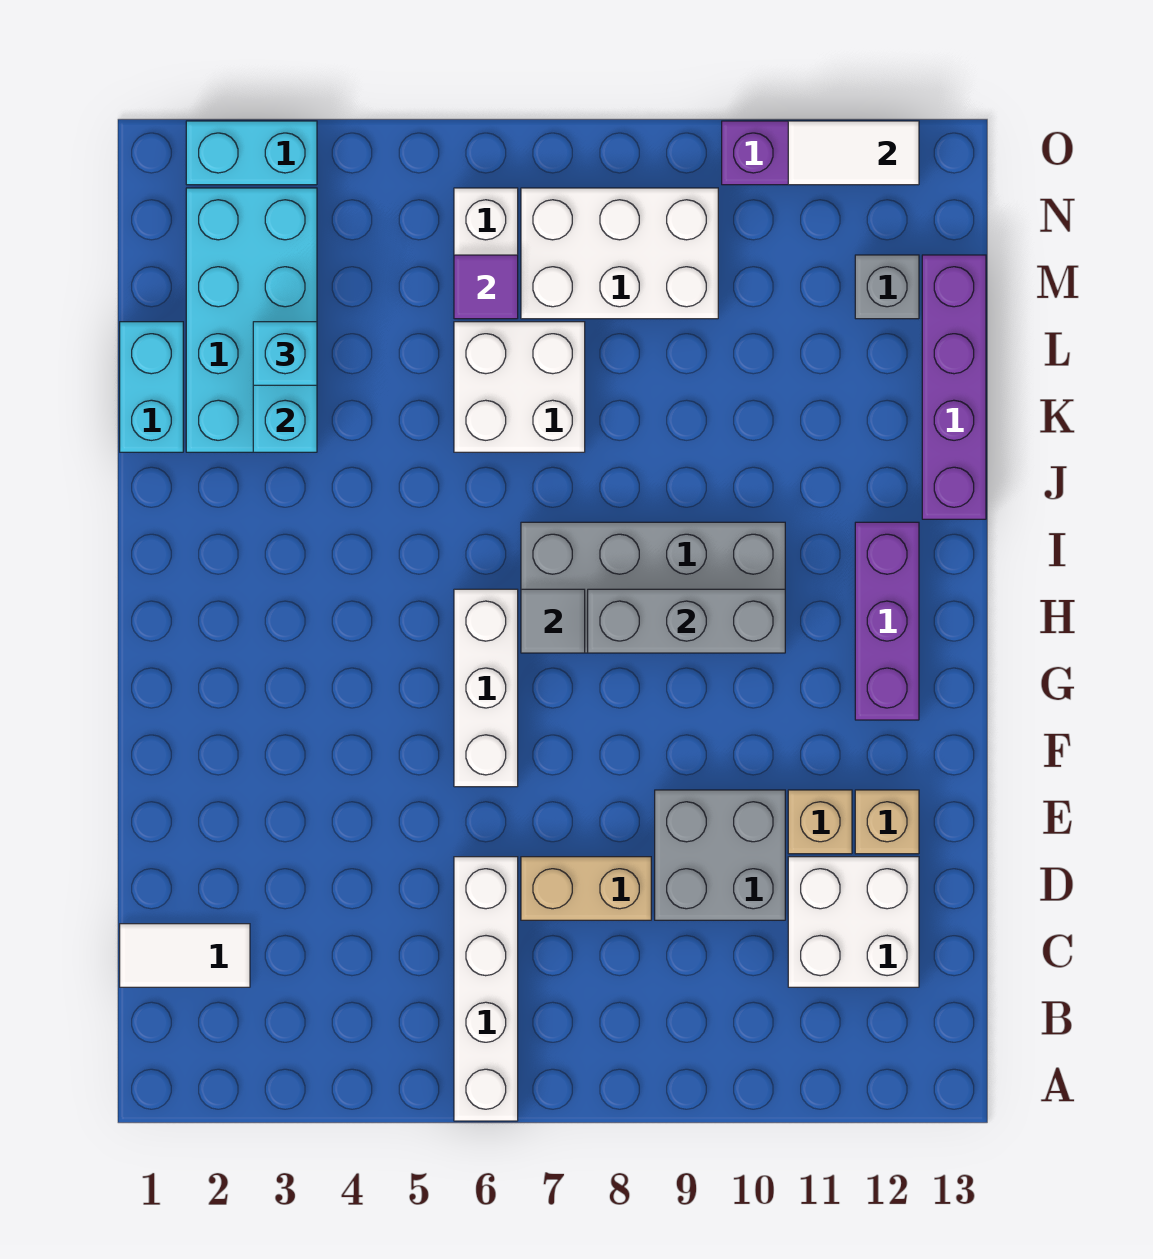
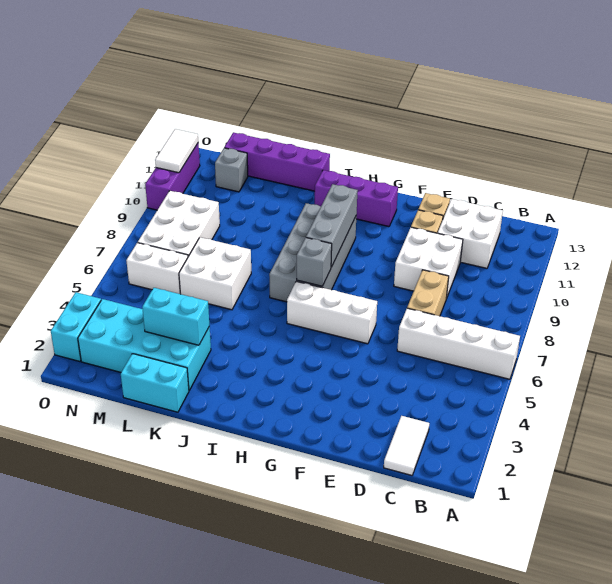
grey 2x2 brick [655,790,785,920] -> white 2x2 brick [394,227,463,299]
grey 1x1 tile [521,589,585,653] -> grey 1x1 brick [297,238,332,286]
cyan 1x1 brick [253,322,317,385] -> none
purple 1x1 tile [454,255,518,319] -> none

